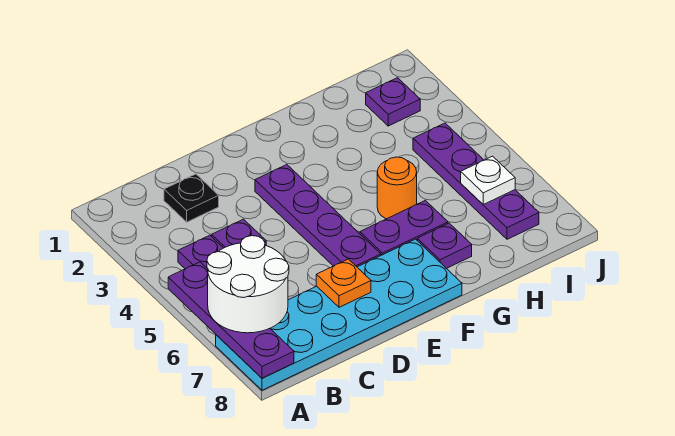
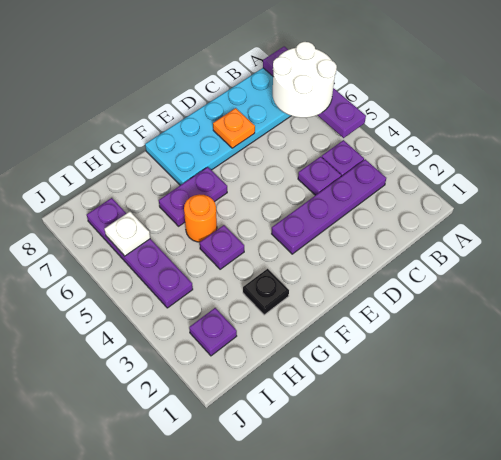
black 1x1 plate [164,174,219,222] -> black 1x1 plate moved to [243,269,289,315]
purple 1x4 plate [255,165,381,267] -> purple 1x4 plate turned to [272,159,386,254]
purple 1x1 plate [417,223,472,268] -> purple 1x1 plate moved to [200,225,244,269]

